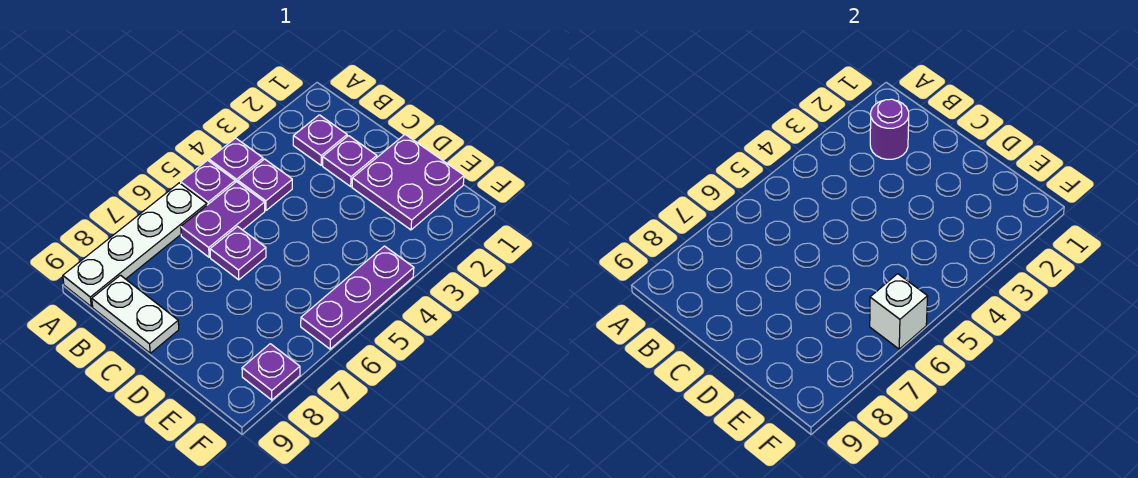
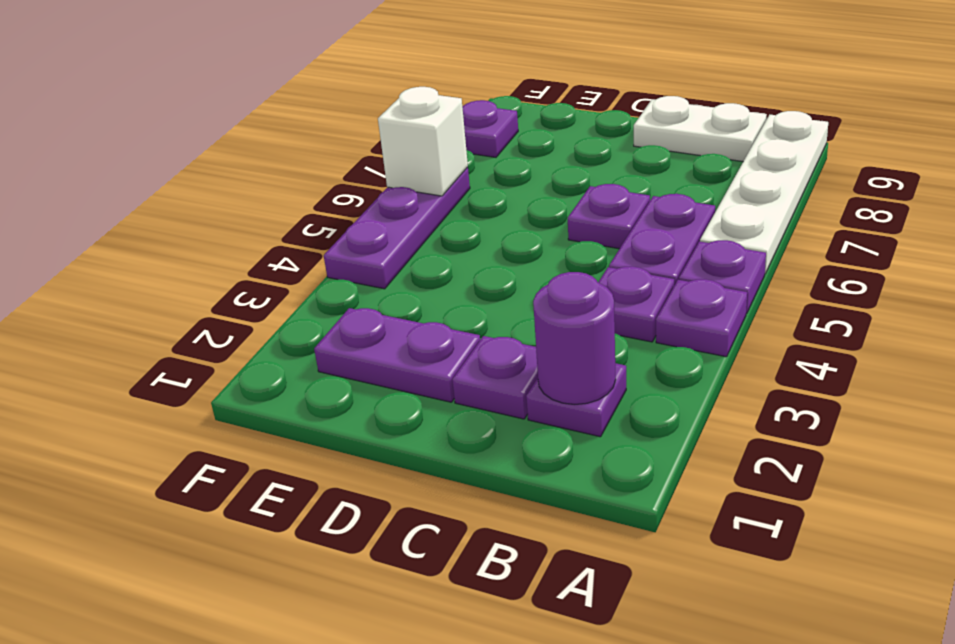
purple 2x2 plate [352,135,464,230] -> purple 1x2 plate [314,308,480,402]

